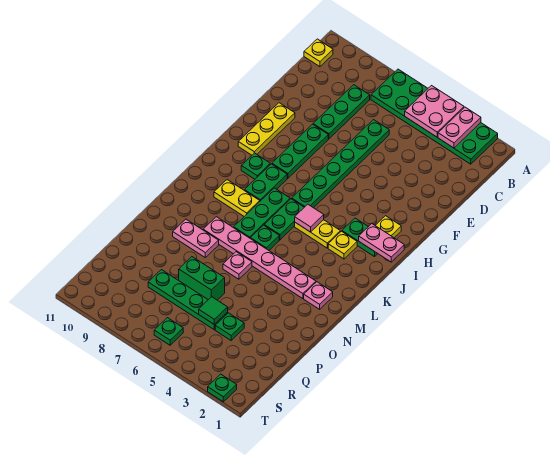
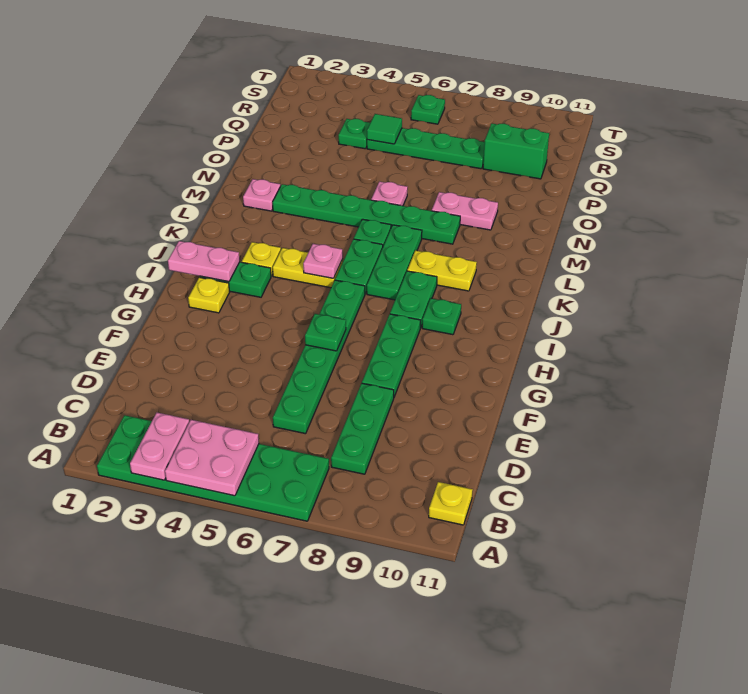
yellow 1x3 plate [238,103,295,155] -> none
pink 1x1 tile [295,204,324,232] -> pink 1x1 plate [303,244,343,278]
pink 1x6 plate [203,217,316,299] -> green 1x6 plate [273,184,460,244]
green 1x2 brick [179,257,225,300] -> green 1x2 brick moved to [483,123,549,179]
green 1x1 plate [208,374,237,402] -> green 1x1 plate moved to [305,314,346,351]

